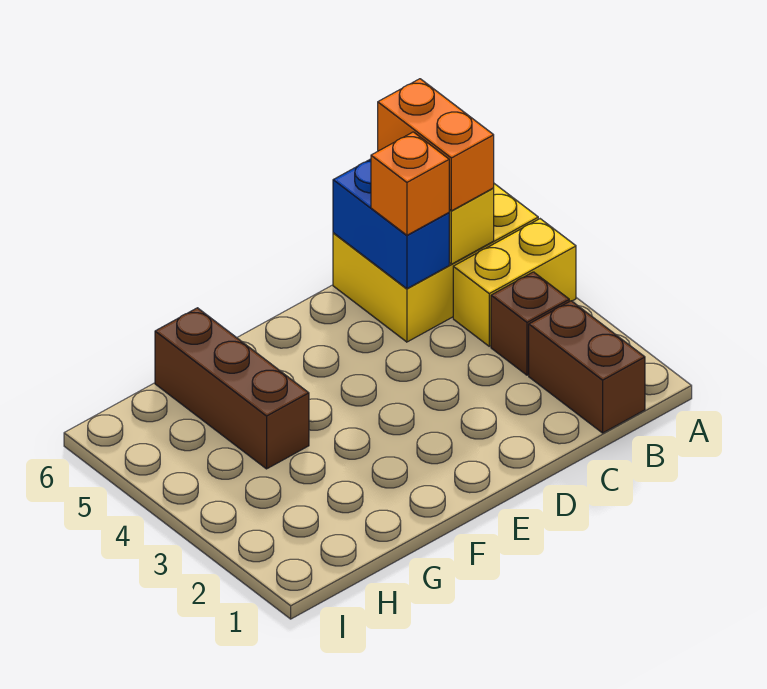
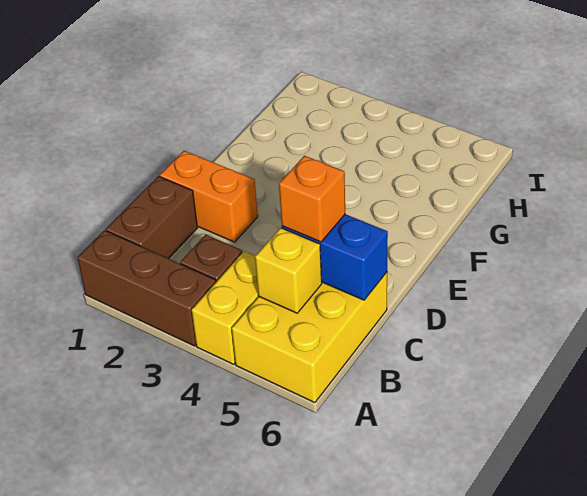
brown 1x2 brick [529,301,645,433] -> brown 1x2 brick turned to [106,176,197,259]
orange 1x2 brick [378,79,494,211] -> orange 1x2 brick moved to [160,151,258,242]
brown 1x3 brick [155,308,309,469] -> brown 1x3 brick moved to [78,230,216,346]

